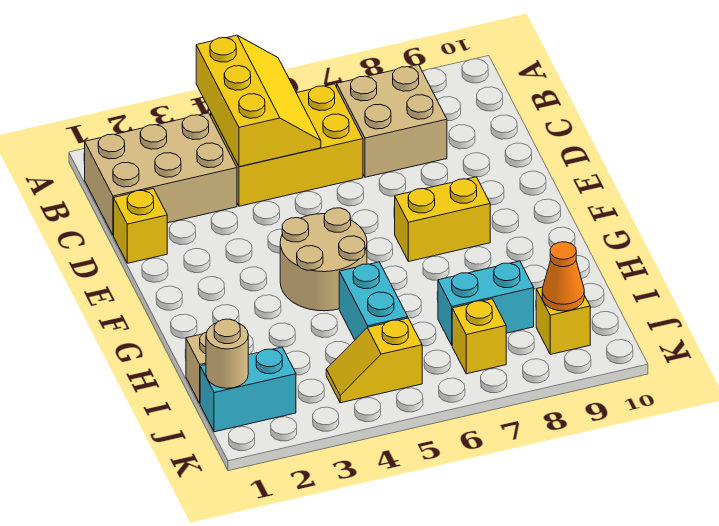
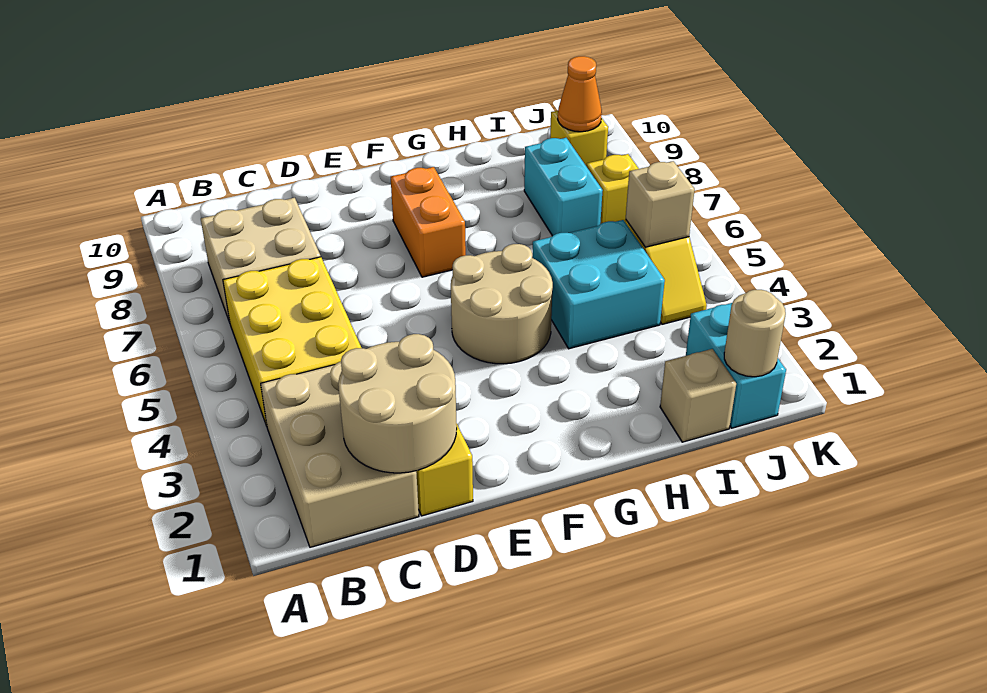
yellow 2x3 slope [196,35,321,167] -> none
none -> tan 2x2 round brick [338,334,457,473]
yellow 1x2 brick [395,177,490,262] -> orange 1x2 brick [391,167,466,277]
cyan 1x2 brick [339,262,408,340] -> cyan 2x2 brick [532,220,665,349]
none -> tan 1x1 brick [626,161,695,247]

